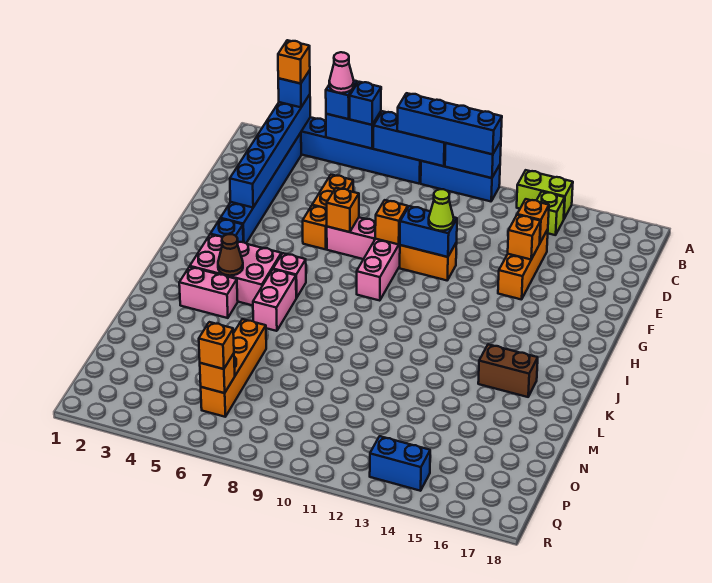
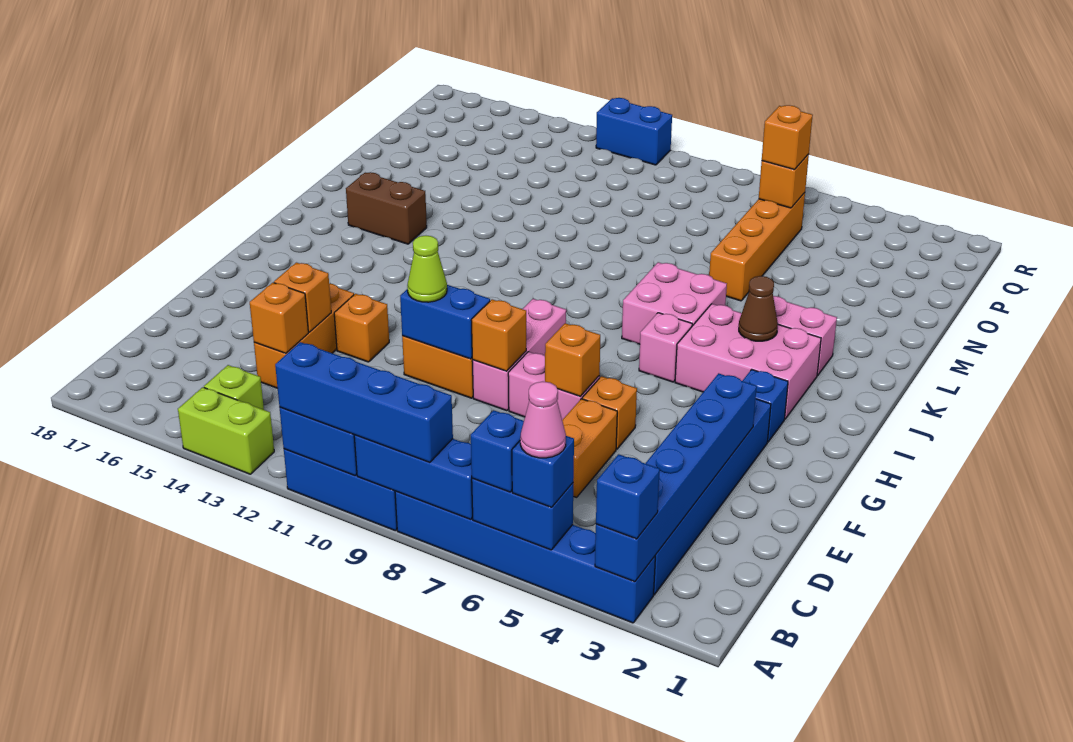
orange 1x1 brick [278,40,310,84] -> orange 1x1 brick moved to [334,294,389,362]
pink 1x2 brick [253,270,296,331] -> pink 2x2 brick [622,262,727,344]
blue 1x2 brick [370,436,430,491] -> blue 1x2 brick moved to [596,98,672,165]

